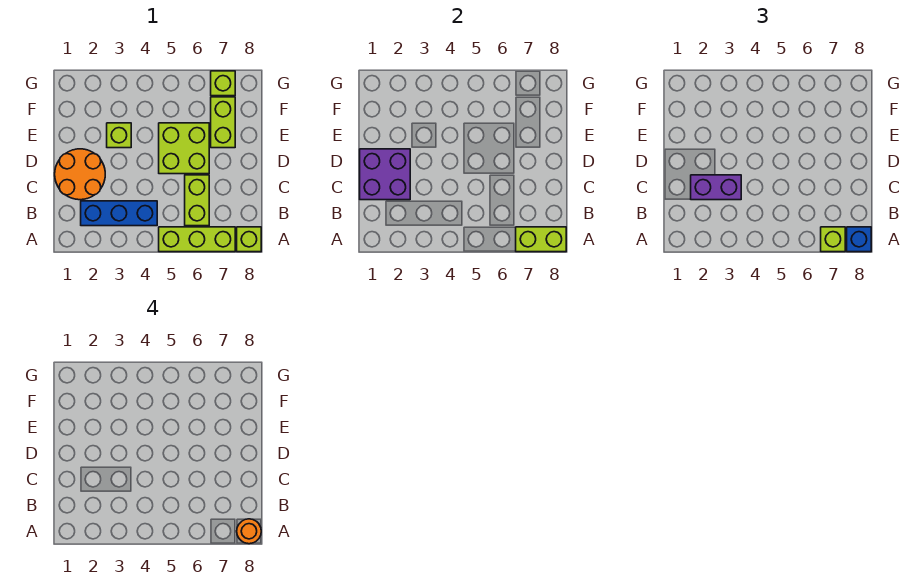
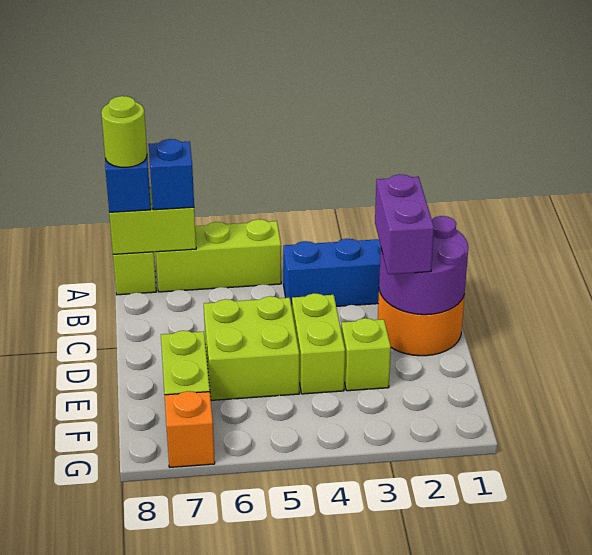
lime 1x1 brick [821,227,845,252] -> blue 1x1 brick [149,139,194,210]
orange 1x1 round brick [237,519,261,544] -> lime 1x1 round brick [101,96,147,167]
lime 1x2 brick [185,175,209,226] -> lime 1x2 brick moved to [292,293,345,394]
purple 2x2 brick [360,149,410,200] -> purple 2x2 round brick [379,216,468,315]
purple 1x2 brick [691,175,741,200] -> purple 1x2 brick turned to [375,174,434,274]
lime 1x1 brick [211,71,235,96] -> orange 1x1 brick [165,391,215,467]

